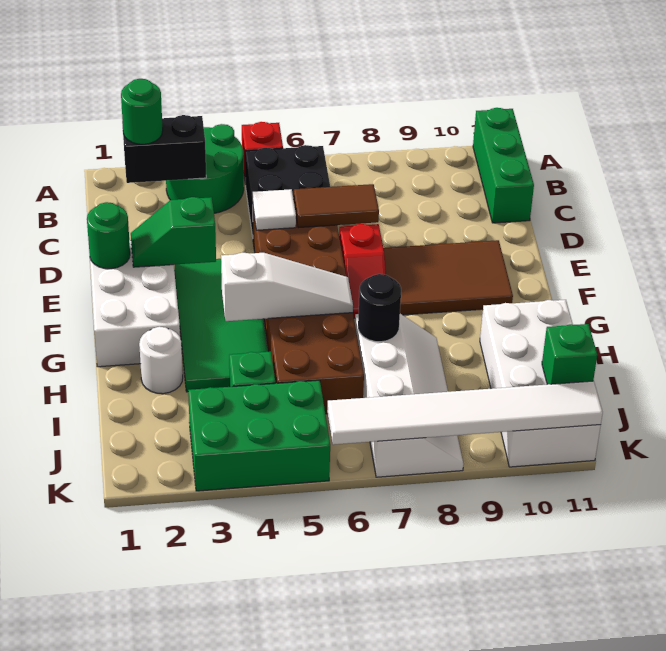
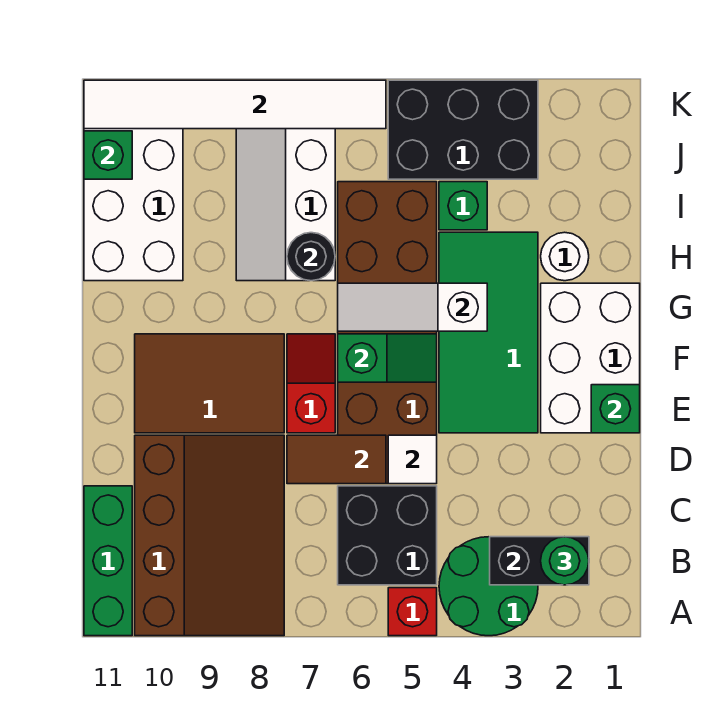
none -> brown 3x4 slope [135,435,284,636]
green 1x1 round brick [87,202,130,269] -> green 1x1 brick [591,385,640,433]
green 1x2 slope [131,197,216,267] -> green 1x2 slope moved to [338,334,437,382]
green 2x3 brick [188,380,330,491] -> black 2x3 brick [388,80,538,179]

